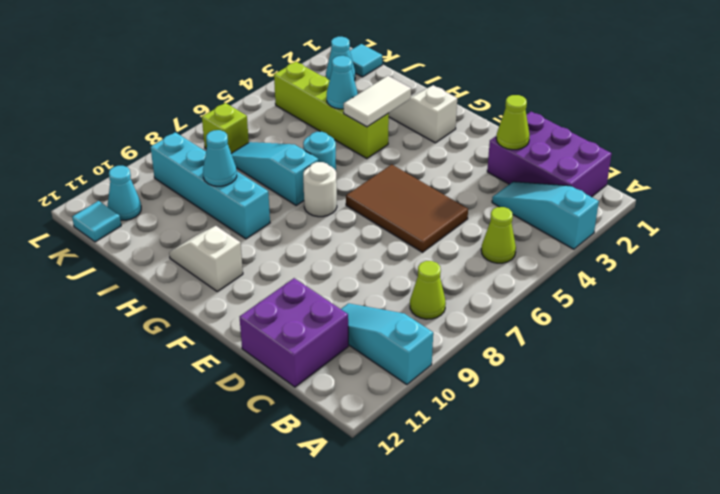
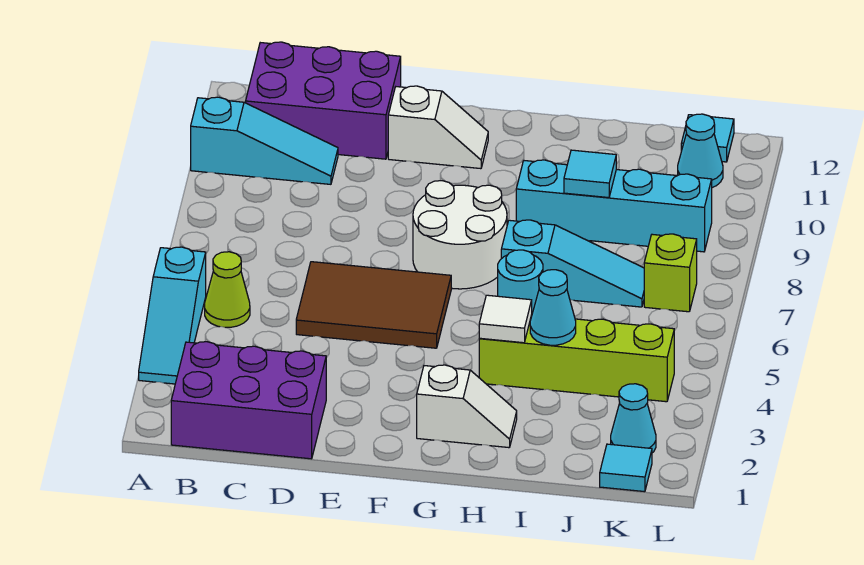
cyan 1x3 slope [492,182,599,249] -> cyan 1x3 slope turned to [139,247,206,384]
lime 1x1 cone [410,261,446,319] -> none
purple 2x2 brick [240,278,348,387] -> purple 2x3 brick [246,42,401,159]
lime 1x1 cone [496,95,530,150] -> none
white 1x1 round brick [303,162,337,217] -> white 2x2 round brick [413,181,507,289]
white 1x2 slope [169,226,243,291] -> white 1x2 slope moved to [388,86,488,169]
white 1x2 tile [344,76,411,127] -> white 1x1 tile [479,295,532,343]
cyan 1x1 cone [203,130,237,186] -> cyan 1x1 tile [564,150,616,198]

